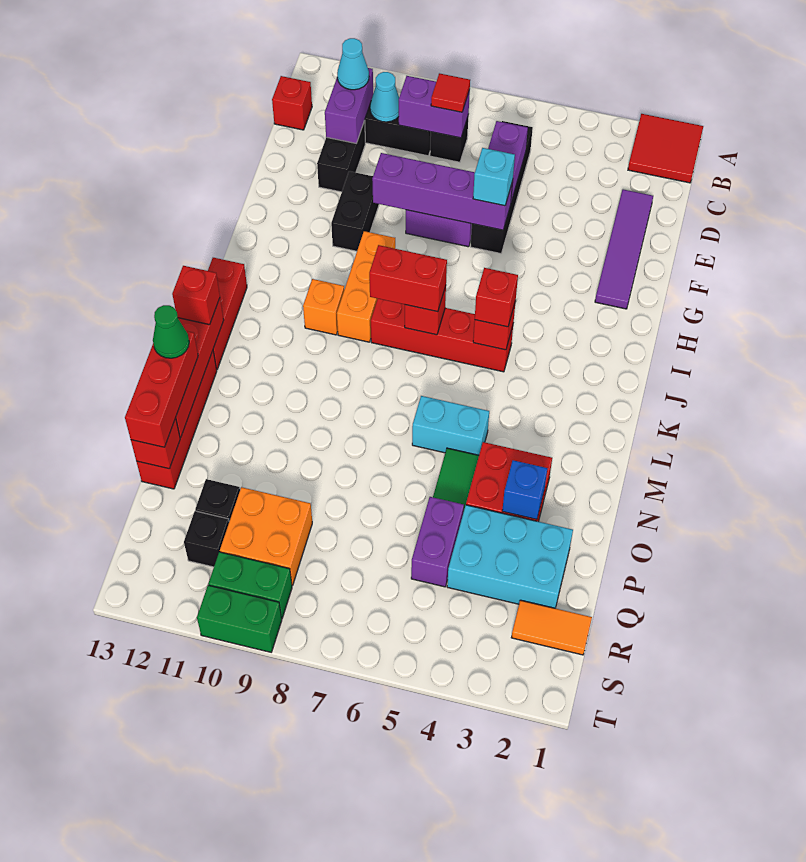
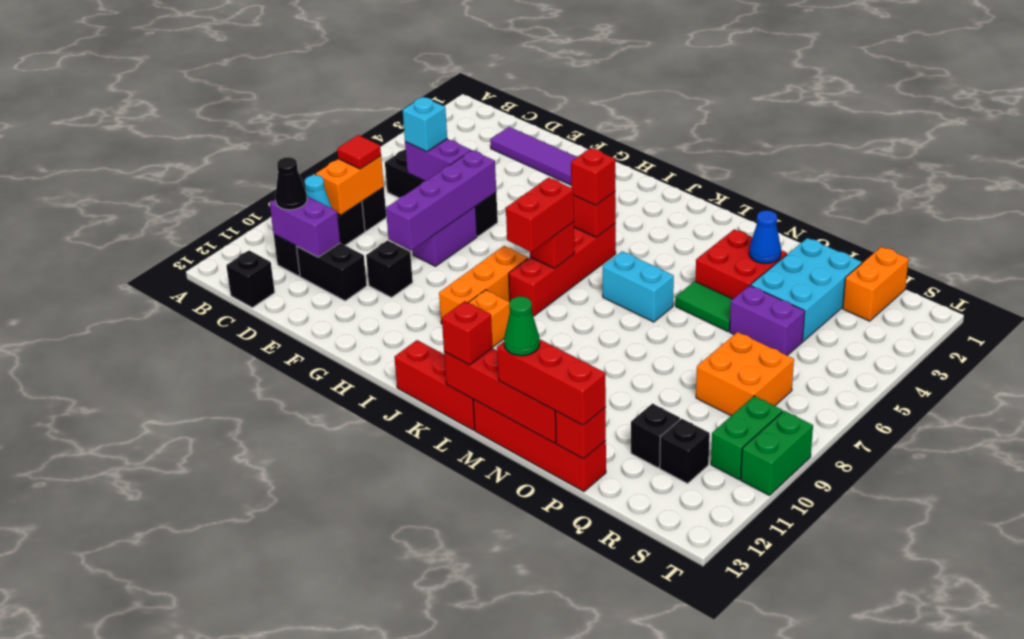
red 2x2 tile [628,114,703,183] -> none
purple 1x2 brick [399,76,470,138] -> orange 1x2 brick [316,156,384,215]
cyan 1x1 cone [337,38,369,90] -> black 1x1 cone [275,157,307,210]
red 1x1 brick [272,76,312,130] -> black 1x1 brick [226,251,275,308]
cyan 1x1 brick [473,148,515,206] -> cyan 1x1 brick moved to [403,97,447,152]
black 1x2 brick [331,171,379,251] -> black 1x1 brick [366,241,413,298]
orange 1x3 brick [337,231,395,342] -> orange 1x3 brick turned to [439,246,528,324]
cyan 1x2 brick [412,396,489,455] -> cyan 1x2 brick turned to [603,251,674,322]
blue 1x1 brick [502,460,547,519] -> blue 1x1 cone [749,210,781,264]
orange 2x2 brick [220,487,312,586] -> orange 2x2 brick moved to [696,332,794,416]
orange 1x2 tile [511,600,592,655] -> orange 1x2 brick [843,247,908,321]

